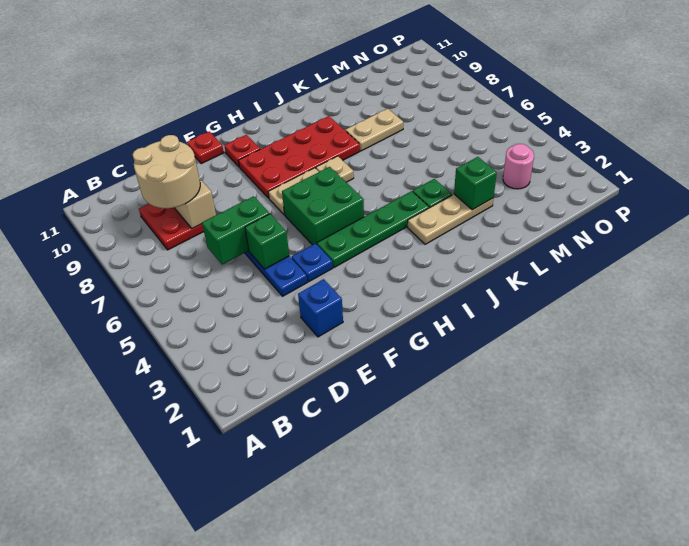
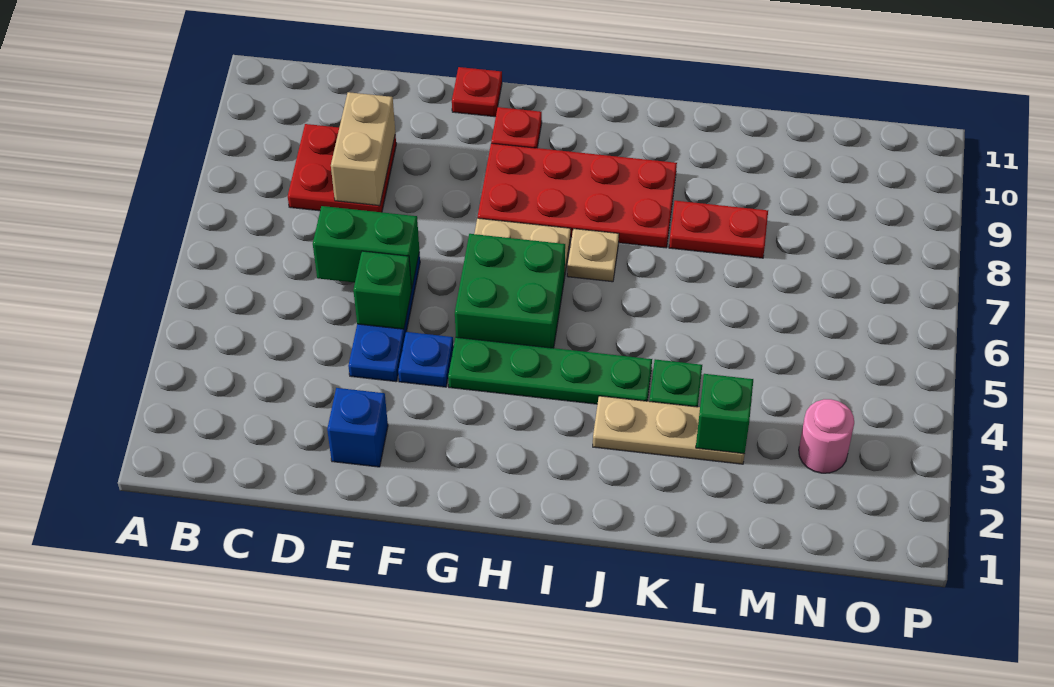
tan 2x2 round brick [133,135,200,208] -> none
tan 1x2 plate [346,109,403,151] -> red 1x2 plate [669,201,768,258]

